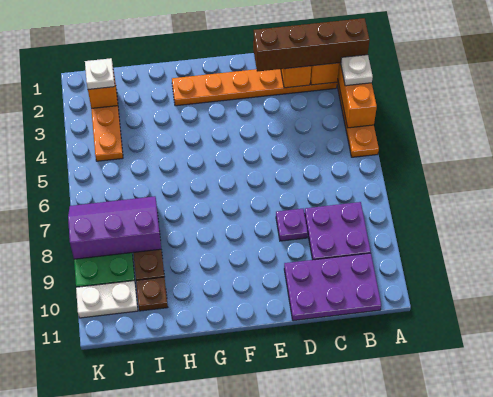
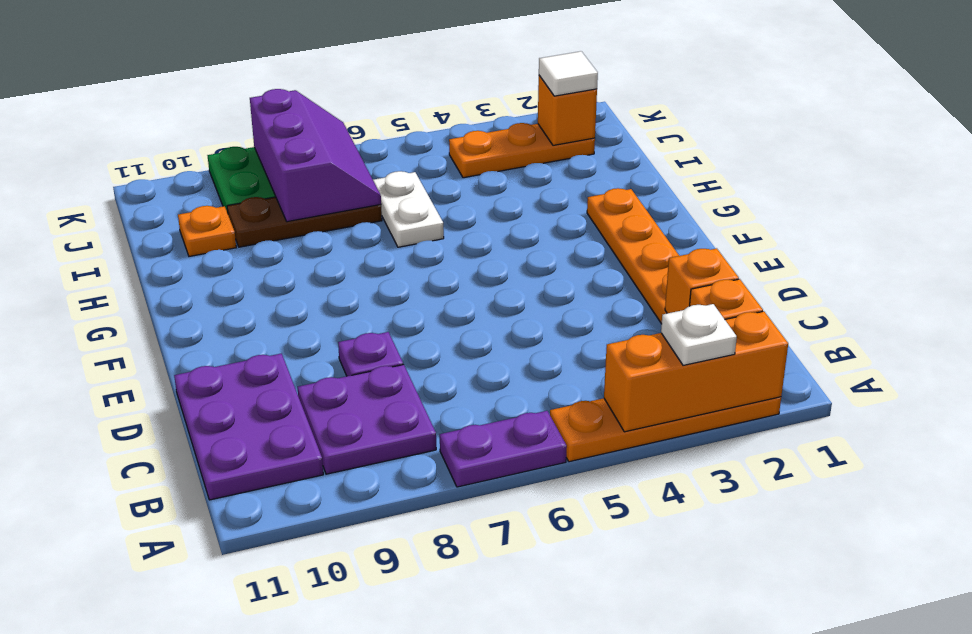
brown 1x4 brick [253,18,370,72] -> none
none -> purple 1x2 plate [440,411,567,487]
brown 1x1 plate [136,277,168,311] -> orange 1x1 plate [178,206,236,256]
white 1x1 plate [85,58,115,89] -> white 1x1 tile [539,51,598,96]
white 1x2 plate [76,281,138,318] -> white 1x2 plate moved to [373,171,444,247]

